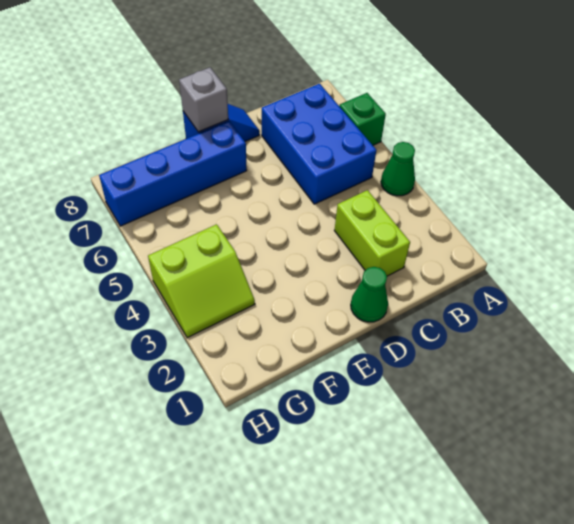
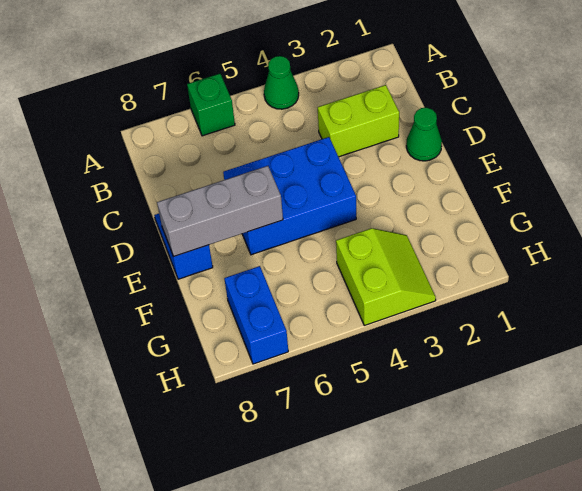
blue 2x3 brick [262,84,376,204] -> blue 2x3 brick moved to [223,137,356,255]
blue 1x4 brick [99,121,247,226] -> blue 1x2 brick [224,266,288,364]
grey 1x1 brick [179,67,228,132] -> grey 1x3 brick [157,166,283,256]

